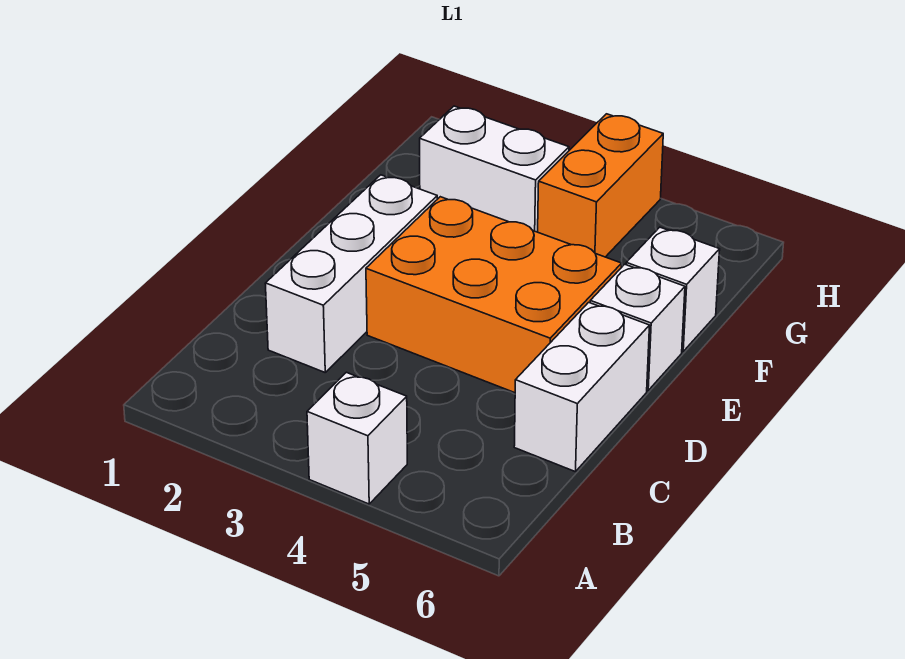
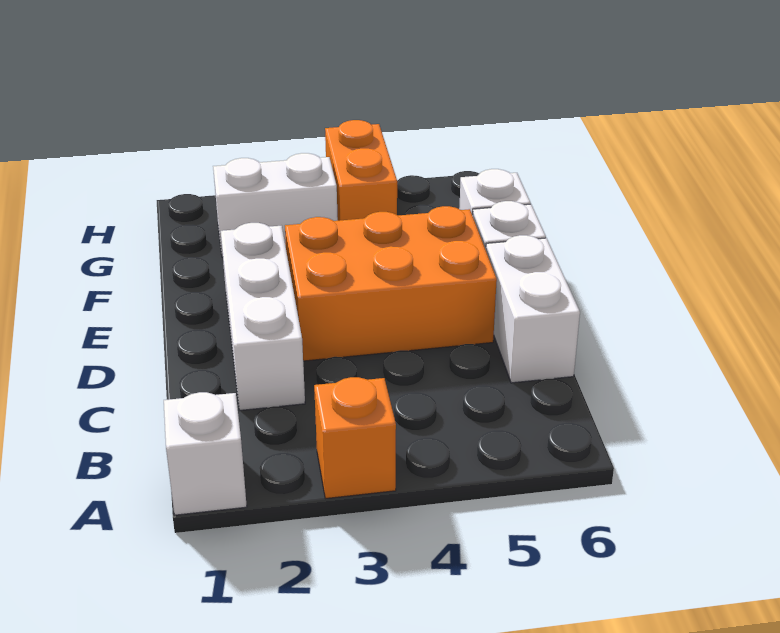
none -> orange 1x1 brick [314,377,396,498]
white 1x1 brick [307,372,407,504] -> white 1x1 brick moved to [164,392,247,515]

